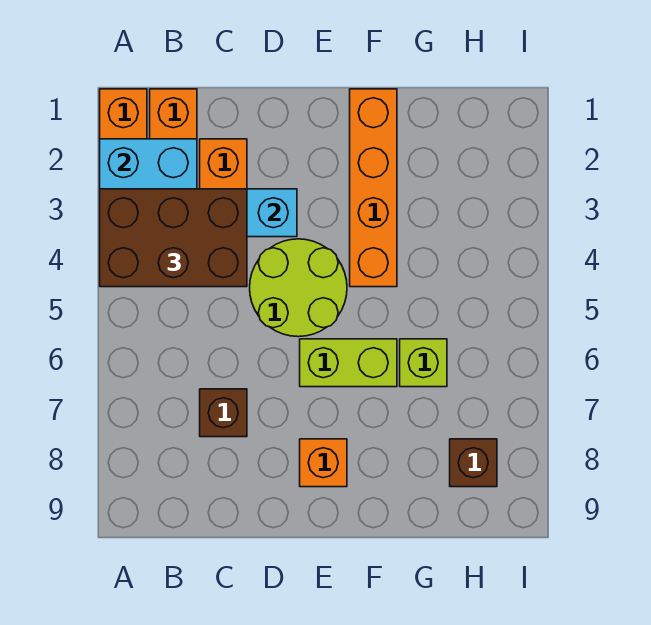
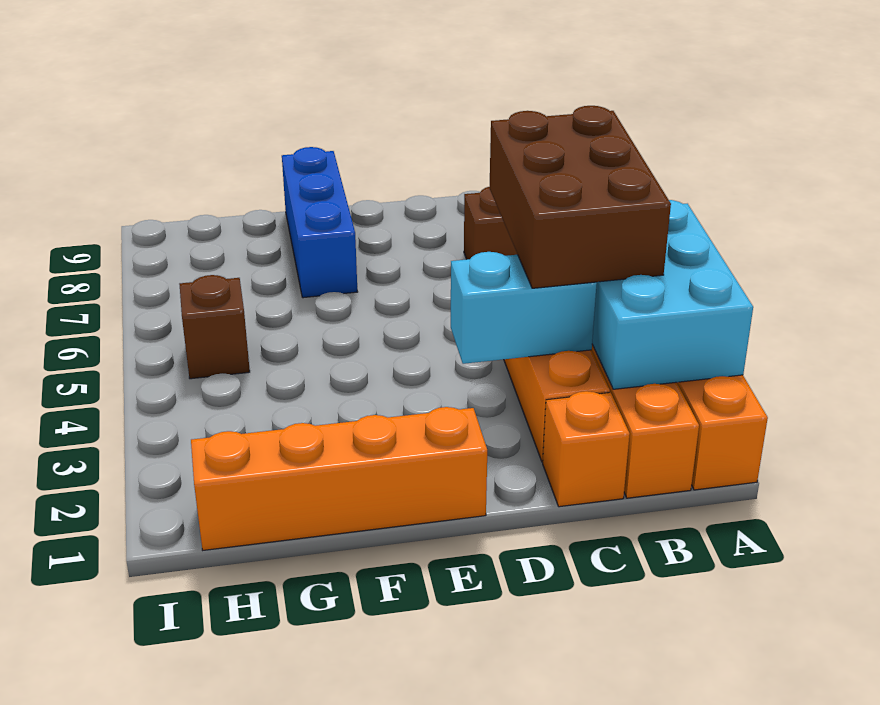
brown 2x3 brick [100,189,247,287] -> brown 2x3 brick turned to [489,106,671,288]
lime 2x2 round brick [250,239,347,337] -> none
lime 1x2 brick [300,339,397,387] -> none
orange 1x1 brick [300,439,347,487] -> orange 1x1 brick moved to [543,391,630,507]
orange 1x4 brick [350,89,397,287] -> orange 1x4 brick turned to [191,407,487,550]
none -> blue 1x3 brick [282,147,357,298]
lime 1x1 brick [400,339,447,387] -> none
brown 1x1 brick [450,439,497,487] -> brown 1x1 brick moved to [179,275,250,379]

